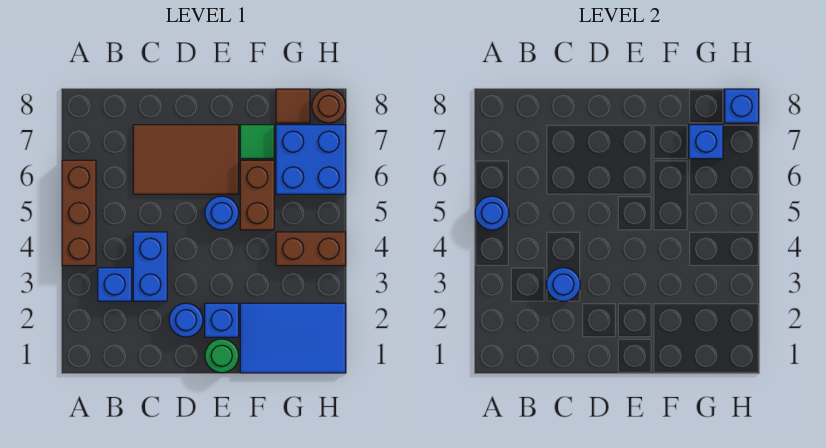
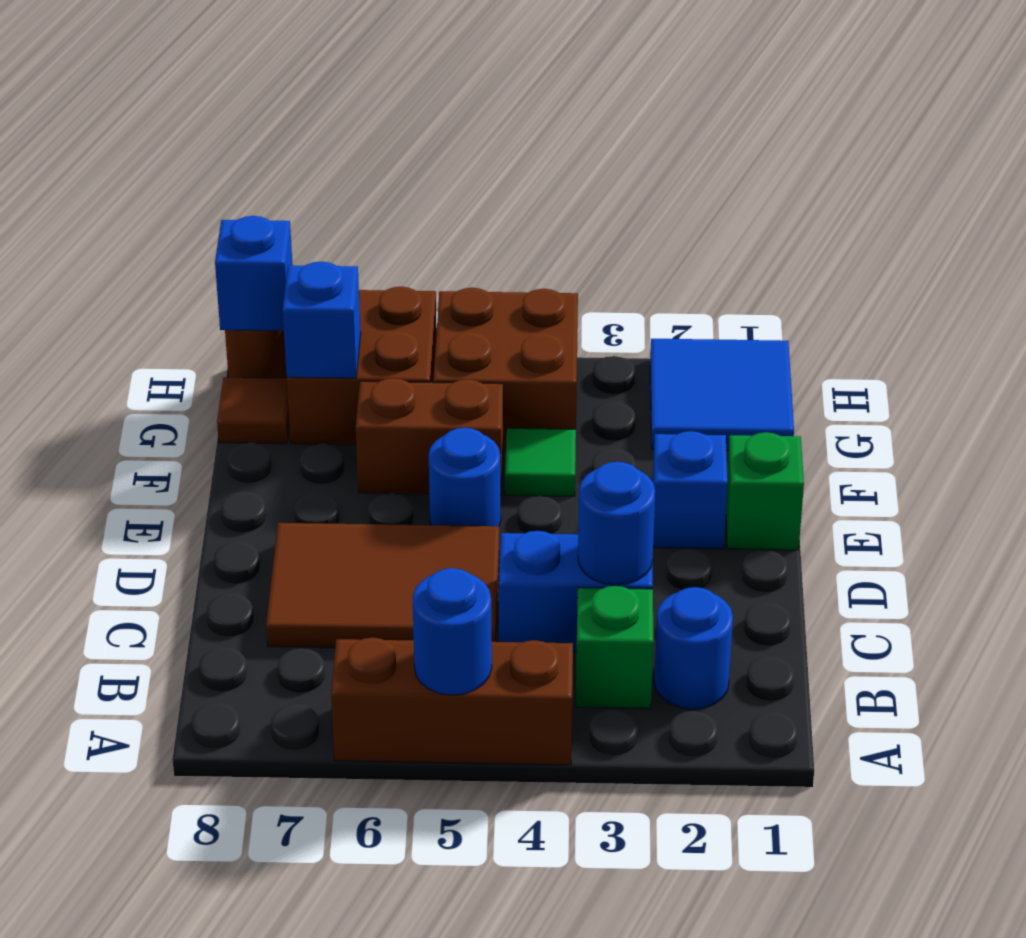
blue 1x1 brick [98,268,132,301] -> green 1x1 brick [576,586,654,709]
brown 2x3 tile [133,125,239,194] -> brown 2x3 tile turned to [266,523,499,648]
blue 1x1 round brick [169,303,203,337] -> blue 1x1 round brick moved to [654,587,733,709]
green 1x1 round brick [205,339,239,373] -> green 1x1 brick [726,432,804,550]
blue 2x3 tile [240,303,346,373] -> blue 2x2 tile [650,339,794,451]
green 1x1 tile [240,125,274,159] -> green 1x1 tile moved to [505,428,576,496]
brown 1x2 brick [276,232,346,266] -> brown 2x2 brick [433,288,578,447]
blue 2x2 brick [276,125,346,194] -> brown 2x2 brick [287,287,437,445]

